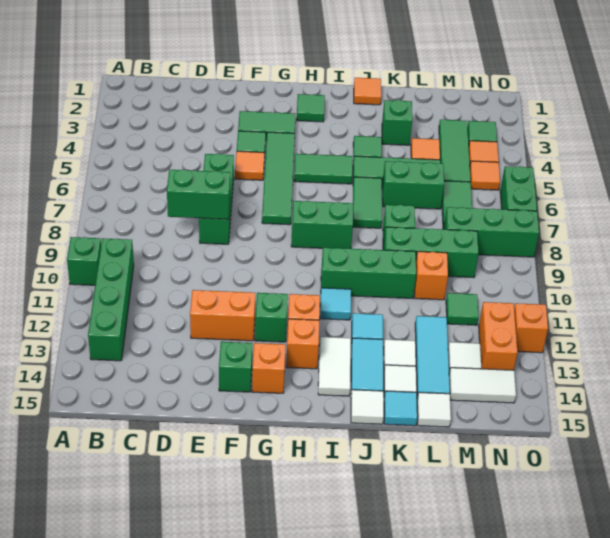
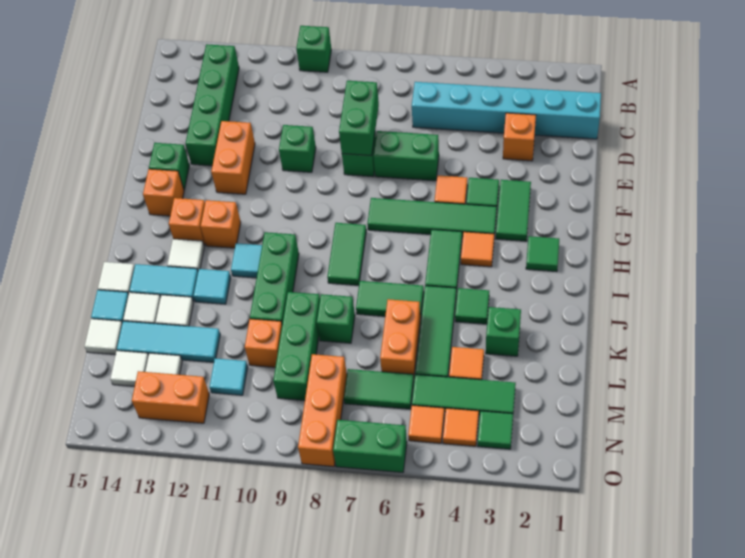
green 1x4 brick [88,238,134,361] -> green 1x4 brick turned to [186,44,239,166]
none -> cyan 1x6 brick [412,82,601,139]
green 1x1 brick [255,293,288,342] -> green 1x1 brick moved to [279,125,316,172]
green 1x2 brick [291,201,353,249] -> green 1x2 tile [327,223,366,285]
white 1x2 tile [318,337,351,396] -> white 1x1 tile [167,239,204,270]
orange 1x1 tile [354,78,381,105] -> orange 1x1 tile moved to [461,232,494,267]
green 1x2 brick [382,161,444,209] -> orange 1x2 brick [380,299,420,375]
green 1x3 brick [444,207,539,257] -> orange 1x3 brick [298,354,347,467]
green 1x1 tile [446,293,478,325] -> cyan 1x1 tile [210,358,248,395]
white 1x2 tile [449,368,516,403] -> white 1x1 tile [110,351,148,386]
orange 1x1 brick [514,303,548,353] -> orange 1x1 brick moved to [503,113,536,161]

